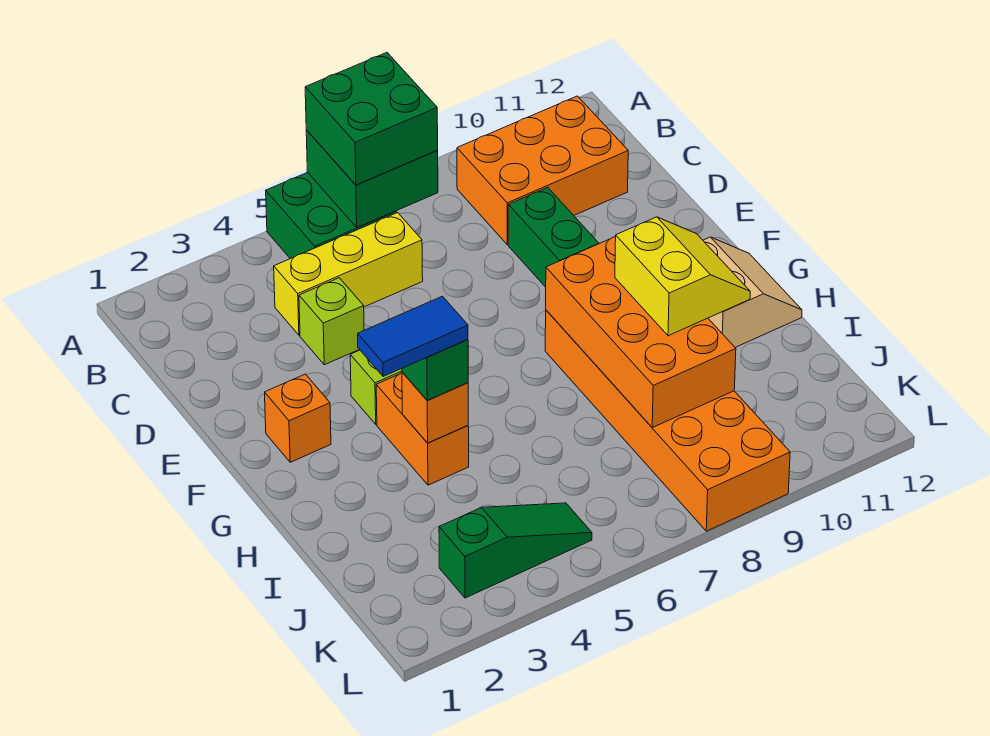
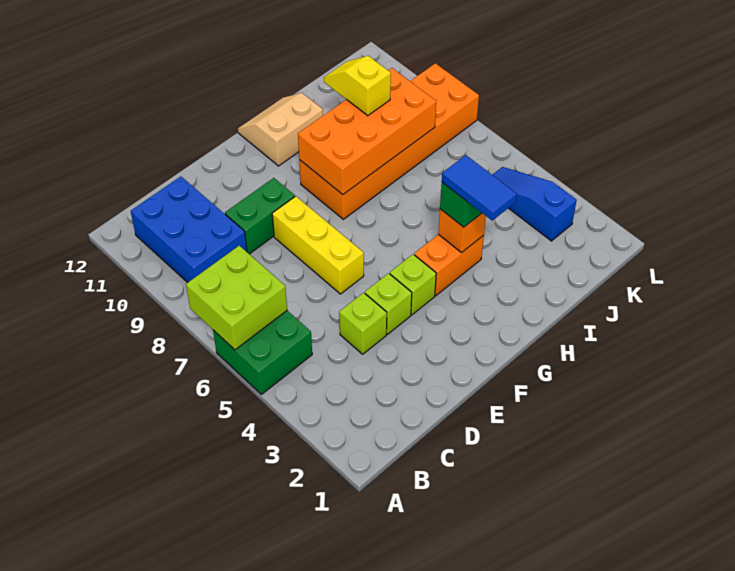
green 2x2 brick [306,130,438,227] -> lime 2x2 brick [186,246,287,350]
green 2x2 brick [305,53,438,185] -> none
orange 2x3 brick [457,96,628,245] -> blue 2x3 brick [131,177,247,283]
yellow 1x3 brick [274,213,423,335] -> yellow 1x3 brick moved to [272,196,364,294]
none -> lime 1x1 brick [365,273,412,334]
orange 1x1 brick [265,374,331,462] -> none
yellow 2x2 slope [615,217,750,336] -> yellow 1x2 slope [324,56,391,116]
green 1x3 slope [439,503,592,598] -> blue 1x3 slope [492,167,577,241]

